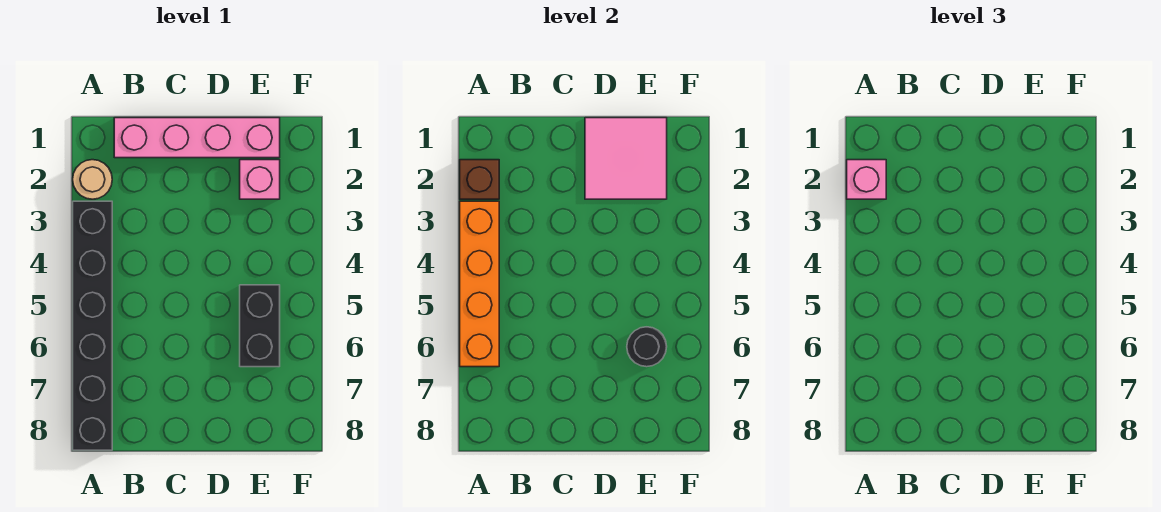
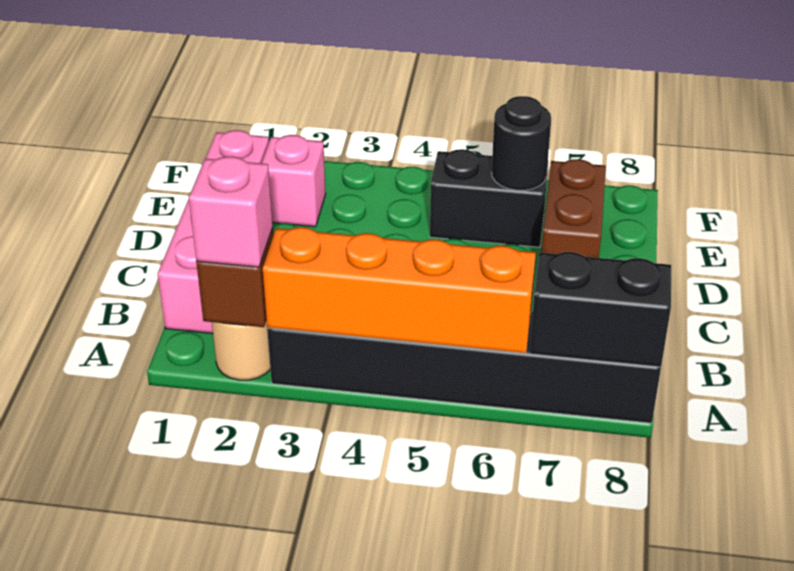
none -> black 1x2 brick [529,252,671,367]
pink 2x2 tile [585,118,667,199] -> none
none -> brown 1x2 brick [541,159,606,258]

